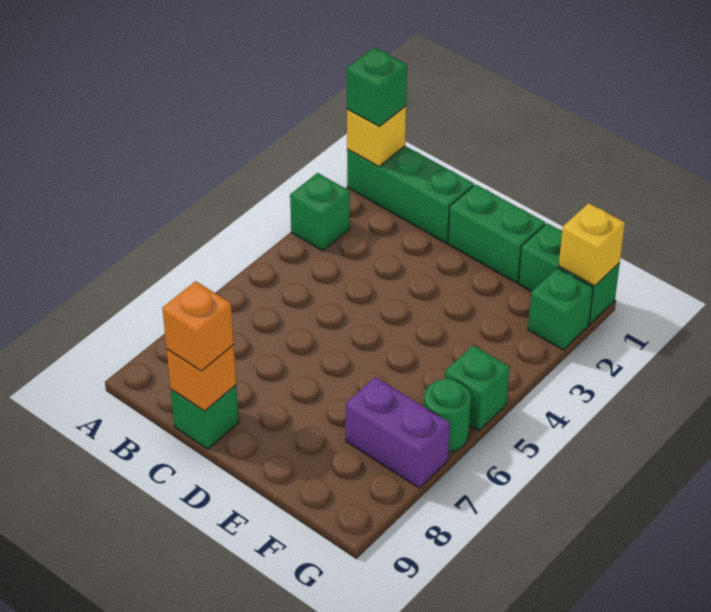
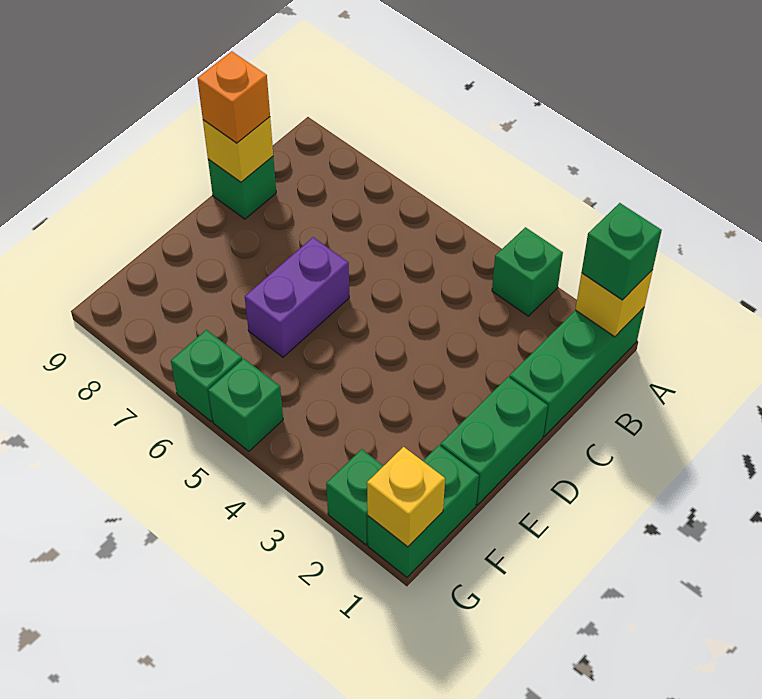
orange 1x1 brick [167,345,236,411] -> yellow 1x1 brick [203,117,273,182]
purple 1x2 brick [346,377,450,488] -> purple 1x2 brick moved to [245,237,349,357]
green 1x1 round brick [424,379,471,452] -> green 1x1 brick [171,330,242,422]

